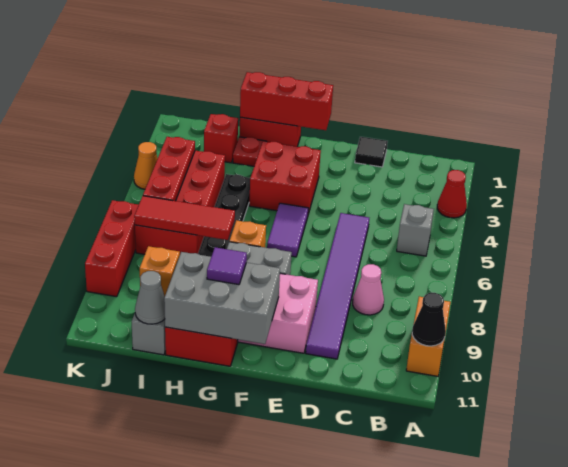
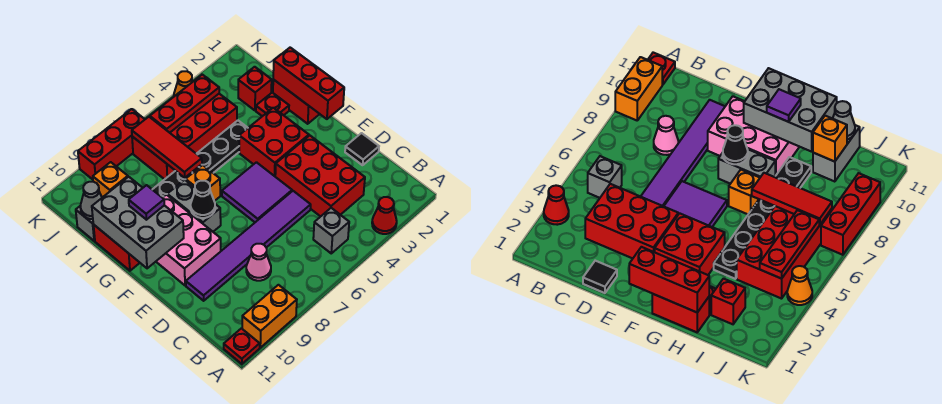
black 1x1 cone [412,293,446,346] -> black 1x1 cone moved to [191,181,215,218]
none -> red 1x1 plate [224,328,260,364]
none -> red 2x3 brick [275,135,365,217]
purple 1x2 tile [267,203,308,257] -> purple 2x2 tile [222,162,292,222]

